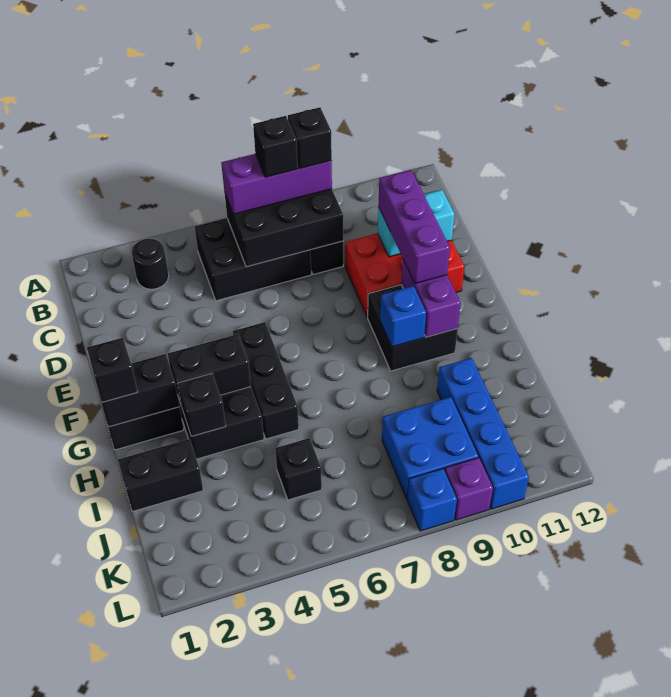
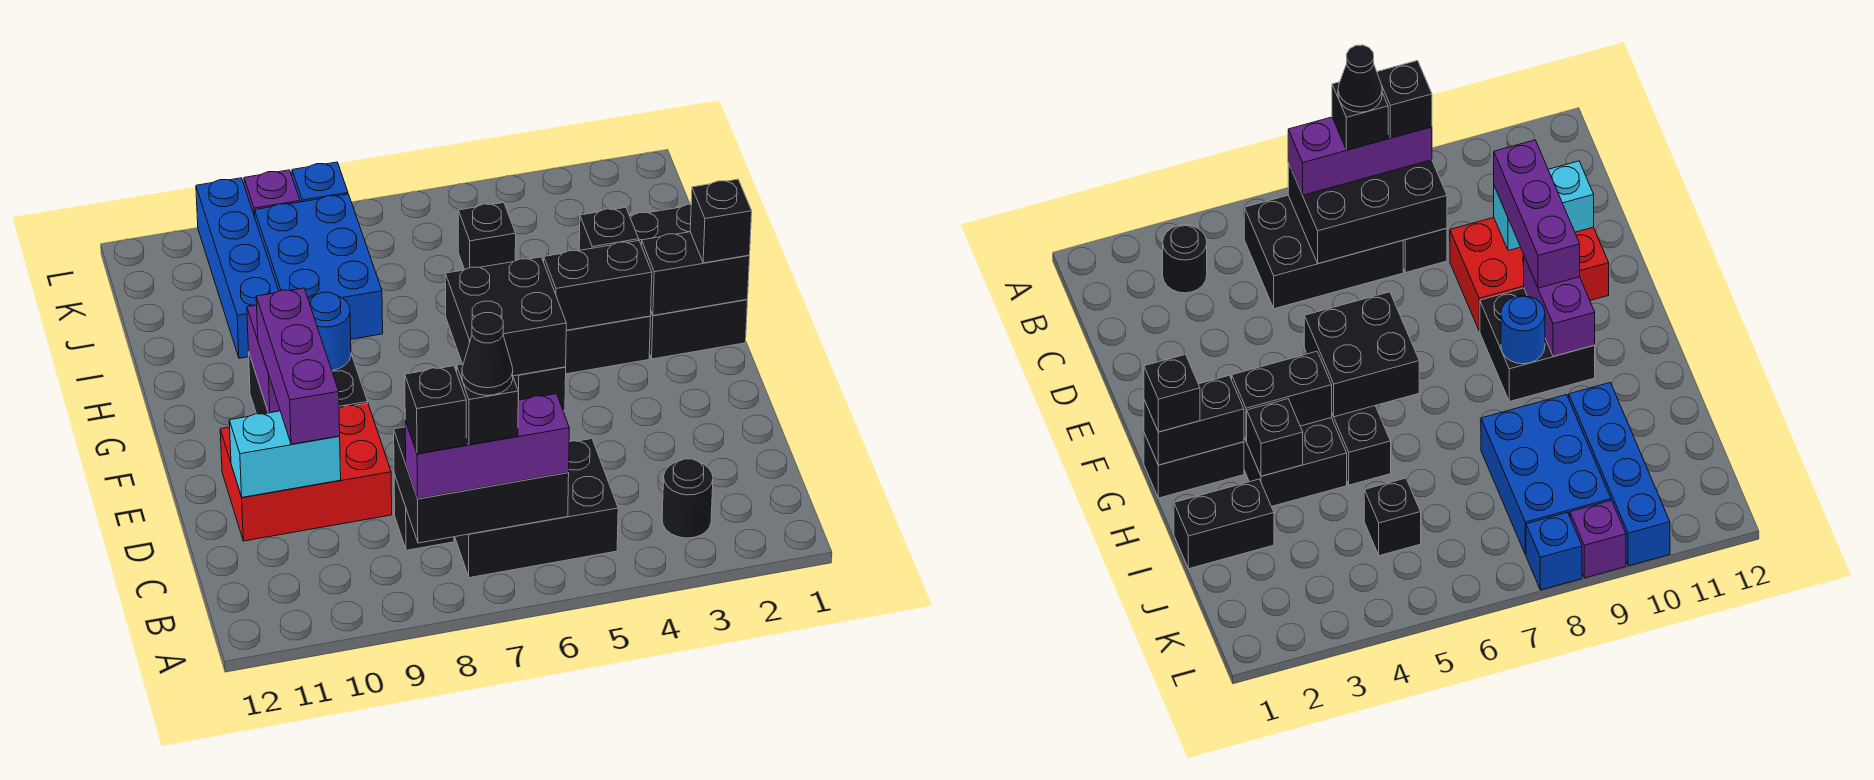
none -> black 1x1 cone [462,313,513,395]
none -> black 2x2 brick [445,257,566,376]
blue 1x1 brick [380,286,426,347] -> blue 1x1 round brick [308,292,351,371]
blue 2x2 brick [382,397,478,499] -> blue 2x3 brick [255,194,383,339]

